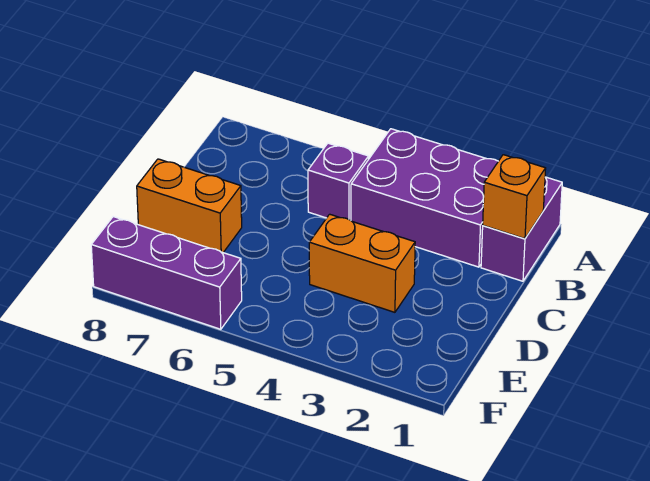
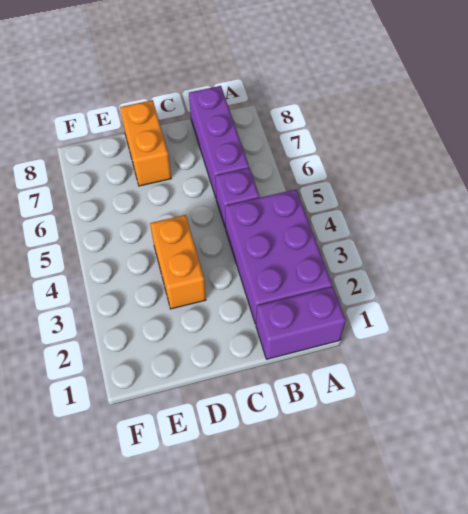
orange 1x1 brick [483,155,546,239] -> none
purple 1x3 brick [91,217,242,329] -> purple 1x3 brick moved to [189,86,249,197]

